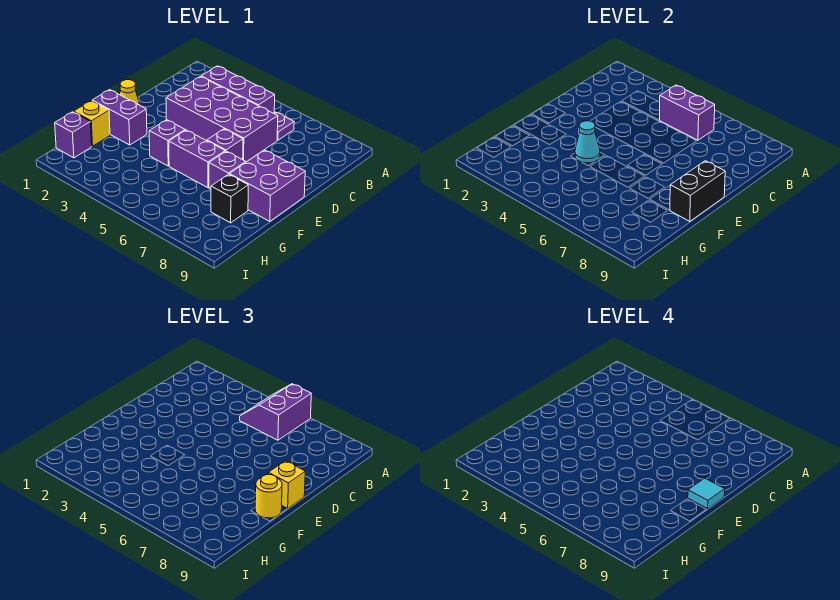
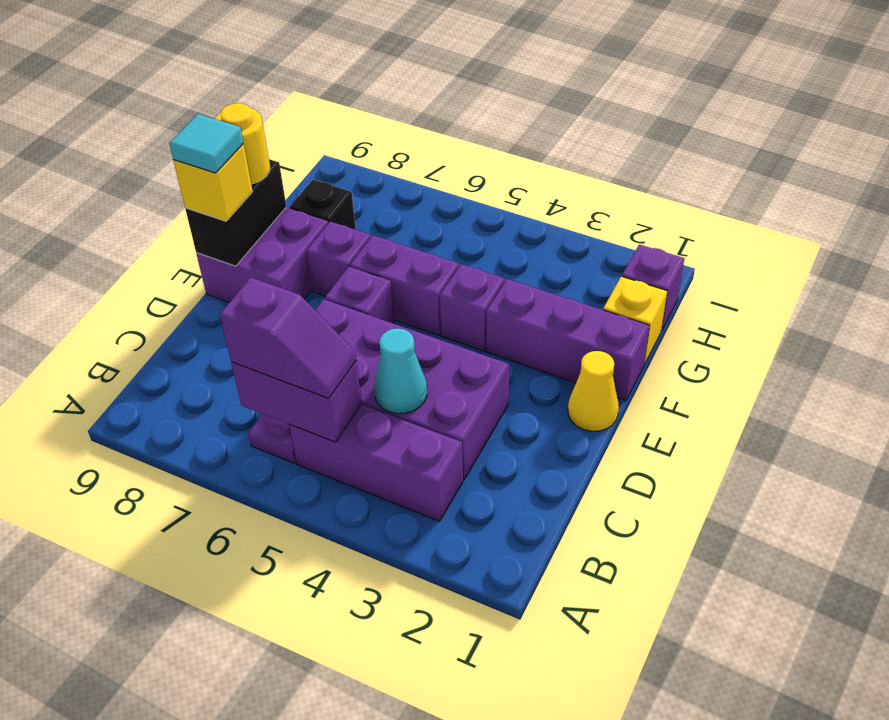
purple 2x2 slope [240,384,311,440] -> purple 1x2 slope [220,278,356,398]
purple 1x2 brick [92,90,147,145] -> purple 1x3 brick [486,279,650,400]
cyan 1x1 cone [575,121,600,163] -> cyan 1x1 cone moved to [374,329,427,414]

